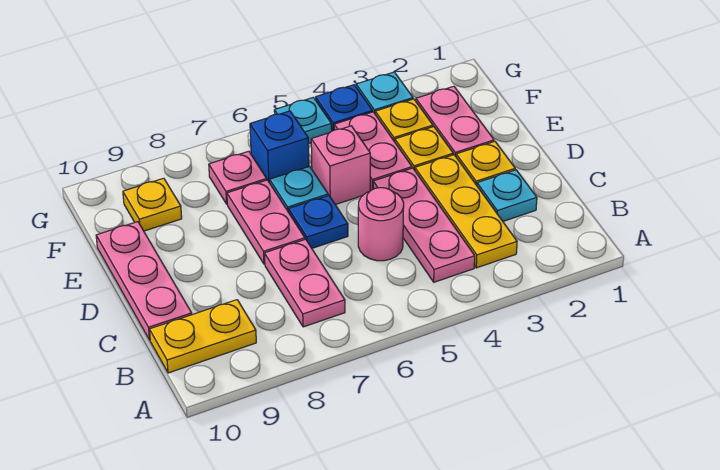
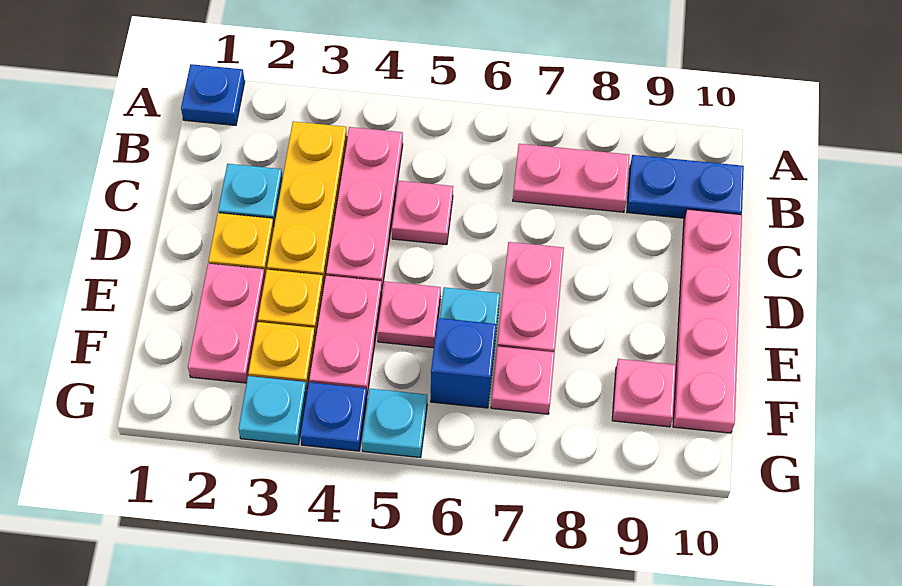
pink 1x2 plate [264,239,345,327] -> pink 1x2 plate turned to [513,144,629,212]
yellow 1x2 plate [149,300,256,373] -> blue 1x2 plate [627,155,744,218]
pink 1x1 round brick [358,188,404,261] -> pink 1x1 plate [392,181,453,245]
pink 1x3 plate [96,222,192,340] -> pink 1x4 plate [673,209,742,433]
blue 1x1 plate [289,195,348,248] -> blue 1x1 plate moved to [181,64,245,125]
pink 1x1 brick [311,126,370,205] -> pink 1x1 plate [377,281,441,348]
yellow 1x1 plate [123,178,182,231] -> pink 1x1 plate [612,359,676,427]

